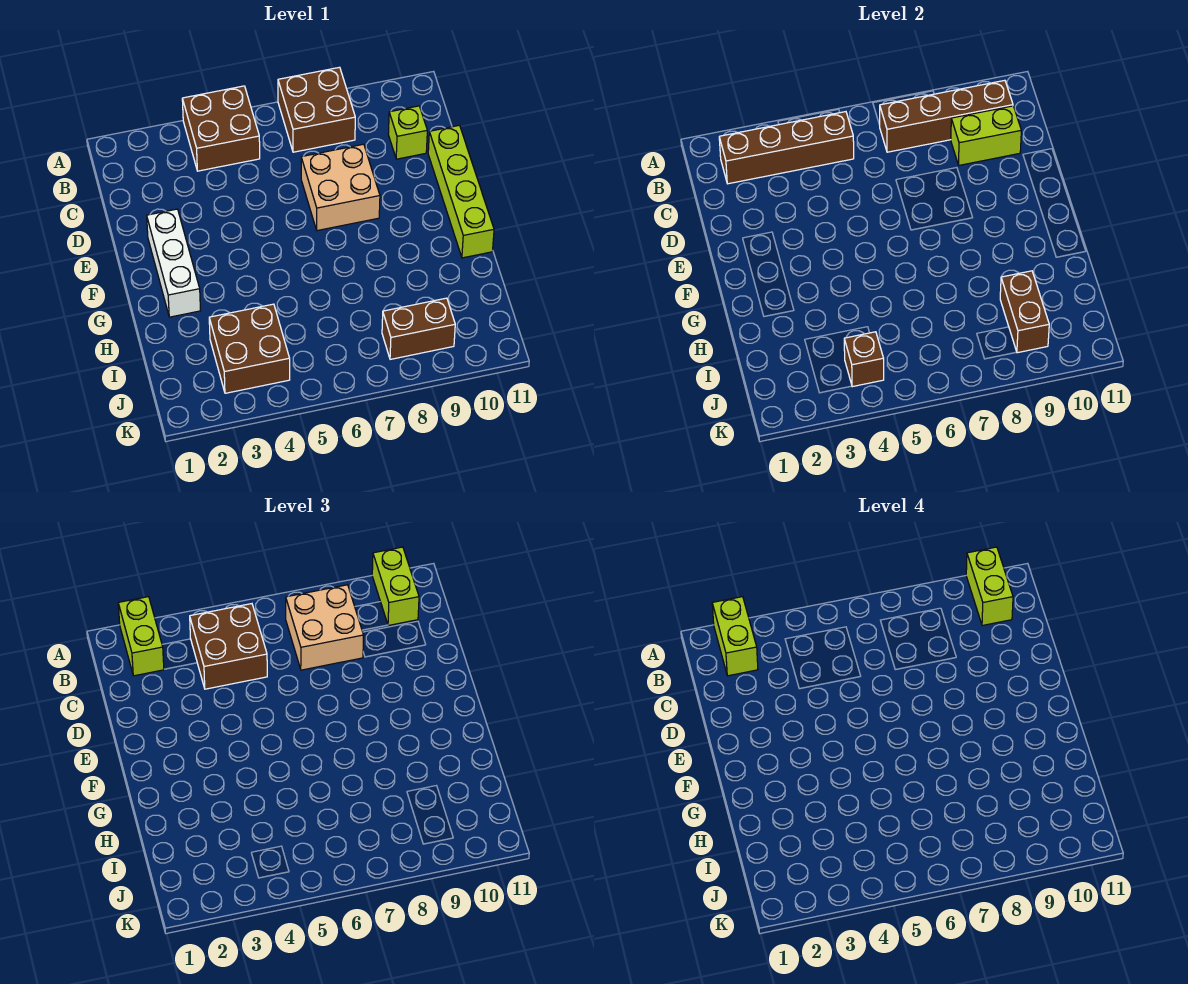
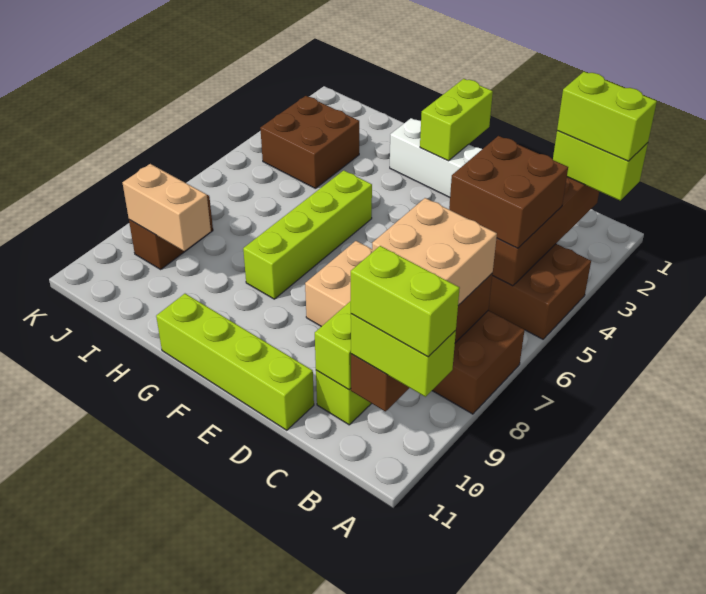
none -> lime 1x2 brick [420,79,493,161]
none -> lime 1x4 brick [243,170,372,299]
brown 1x2 brick [1000,271,1049,353] -> tan 1x2 brick [123,164,211,251]
brown 1x1 brick [844,332,884,387] -> none

